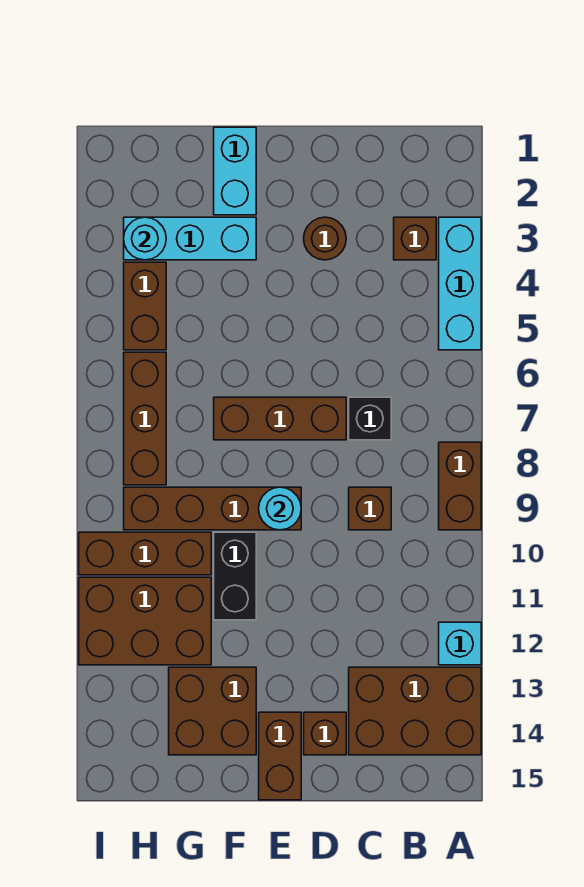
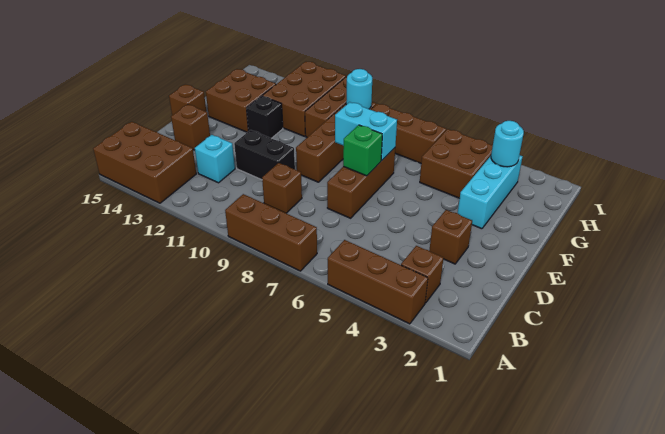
cyan 1x3 brick [439,217,481,350] -> brown 1x3 brick [328,240,428,324]
brown 1x2 brick [439,442,481,530] -> brown 1x3 brick [225,194,317,271]
cyan 1x1 brick [439,622,481,665] -> cyan 1x1 brick moved to [195,135,235,183]
brown 2x3 brick [349,667,481,755] -> brown 2x3 brick turned to [93,122,196,203]
black 1x1 brick [349,397,391,440] -> black 1x1 brick moved to [247,96,283,138]
brown 1x1 round brick [304,217,346,260] -> brown 1x1 brick [429,210,472,264]
none -> green 1x1 brick [343,125,382,176]
cyan 1x1 round brick [259,487,301,530] -> cyan 1x1 round brick moved to [346,69,372,109]
brown 1x2 brick [259,712,301,800] -> brown 1x1 brick [169,84,206,115]
cyan 1x2 brick [214,127,256,215] -> cyan 1x2 brick moved to [335,102,397,161]
black 1x2 brick [214,532,256,620] -> black 1x2 brick moved to [234,130,295,180]
brown 1x2 brick [124,262,166,350] -> brown 2x2 brick [420,129,493,198]

